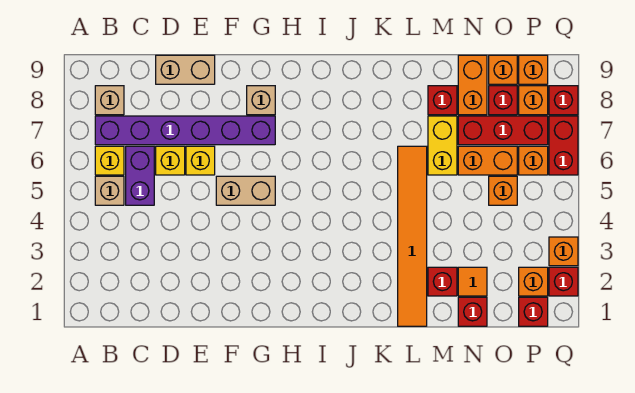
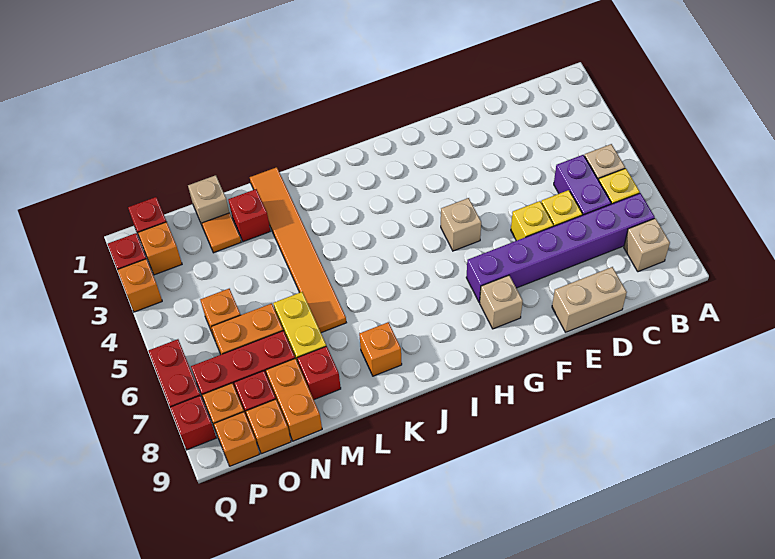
tan 1x2 brick [216,176,275,205] -> tan 1x1 brick [441,198,481,251]
red 1x1 brick [458,297,487,326] -> tan 1x1 brick [188,175,229,225]
orange 1x1 brick [519,146,548,175] -> orange 1x1 brick moved to [359,322,402,376]

